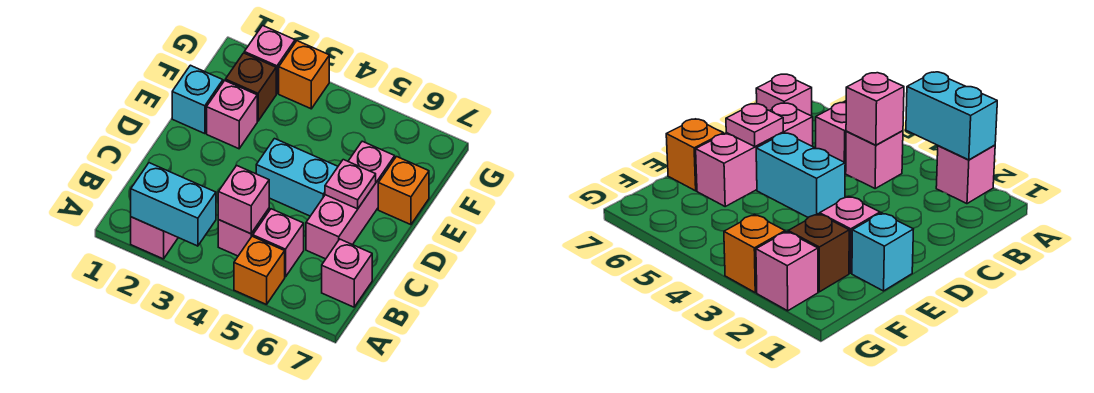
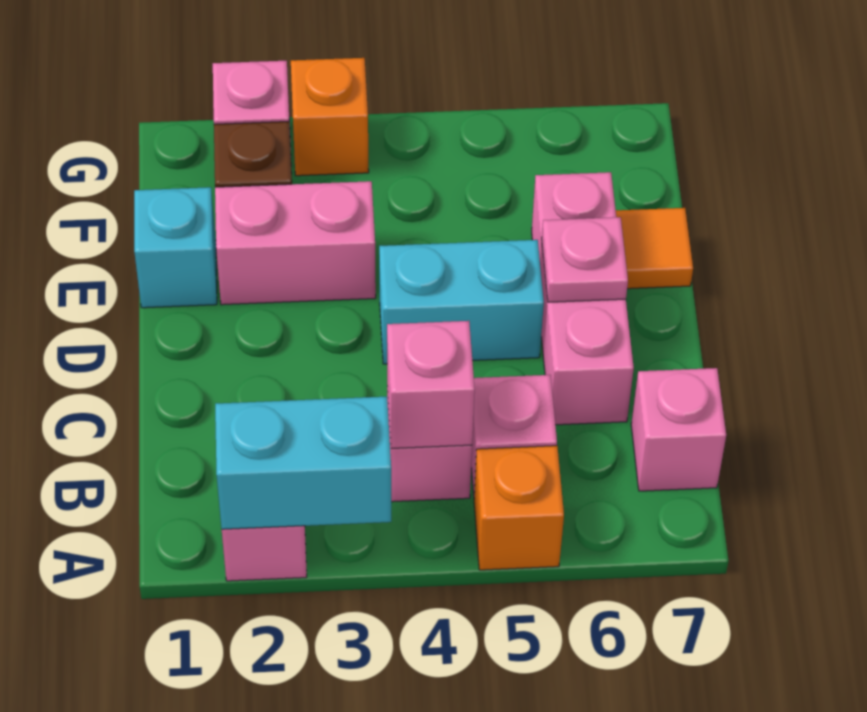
pink 1x1 brick [207,81,257,149] -> pink 1x2 brick [215,181,376,305]
orange 1x1 brick [378,157,429,225] -> orange 1x1 tile [616,208,693,289]

